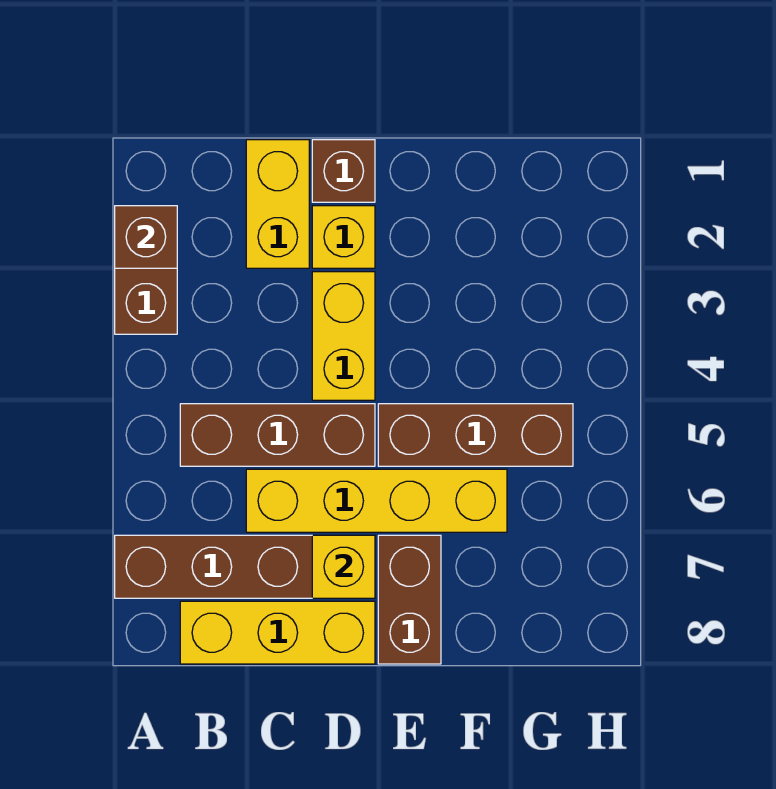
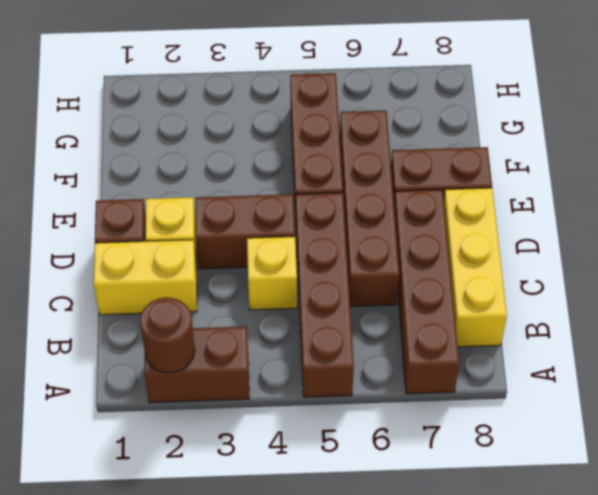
brown 1x1 brick [115,206,177,268] -> brown 1x1 round brick [140,297,195,373]
brown 1x3 brick [180,404,375,466] -> brown 1x4 brick [296,193,354,397]
yellow 1x4 brick [246,469,507,532] -> brown 1x4 brick [340,110,399,307]
yellow 1x2 brick [312,272,375,400] -> brown 1x2 brick [196,194,295,269]
yellow 1x1 brick [312,535,375,598] -> yellow 1x1 brick moved to [247,237,297,310]

